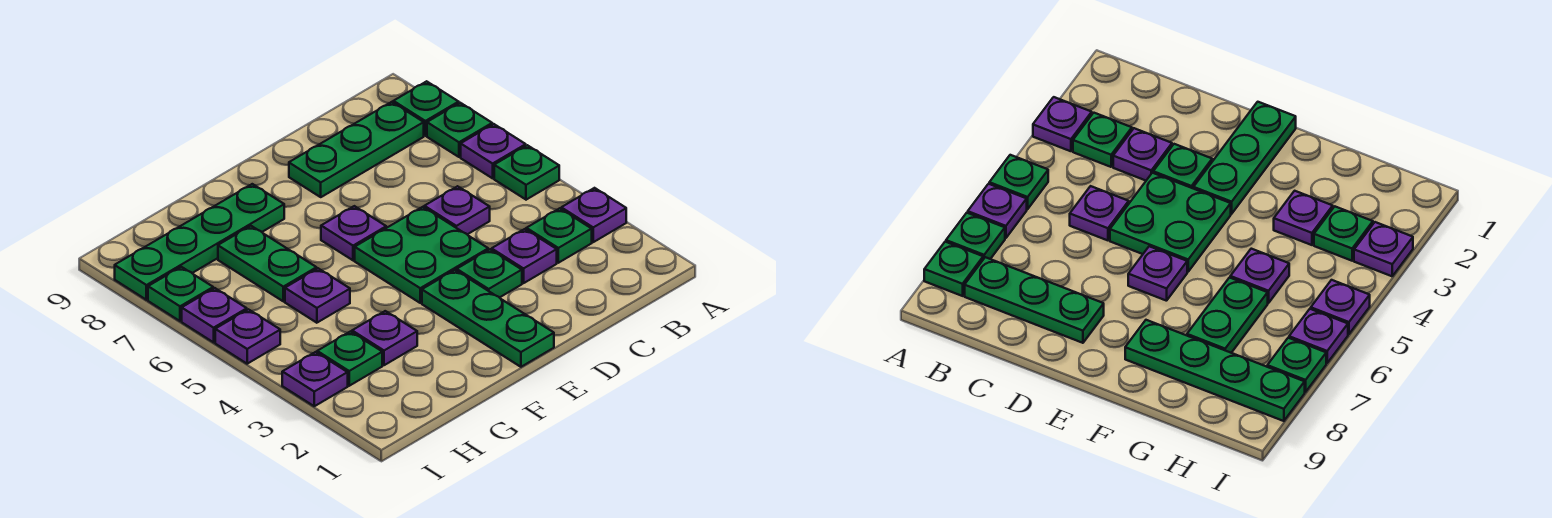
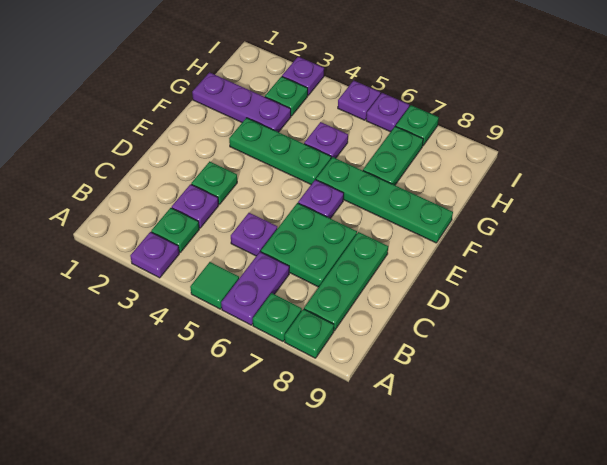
green 1x1 plate [494,145,559,200] -> green 1x1 tile [190,262,239,309]
purple 1x1 plate [461,124,526,178] -> purple 1x2 plate [221,252,289,325]
green 2x2 plate [355,207,488,303] -> green 2x2 plate moved to [261,203,357,287]
green 1x3 plate [422,270,554,367] -> green 1x3 plate moved to [229,118,331,184]
green 1x4 plate [115,184,284,300] -> green 1x4 plate turned to [316,157,453,243]
purple 1x1 plate [352,311,417,365] -> purple 1x3 plate [192,72,291,132]
green 1x2 plate [218,226,317,301] -> green 1x2 plate turned to [363,126,423,185]

